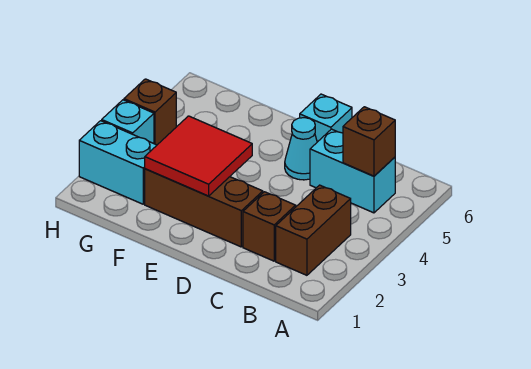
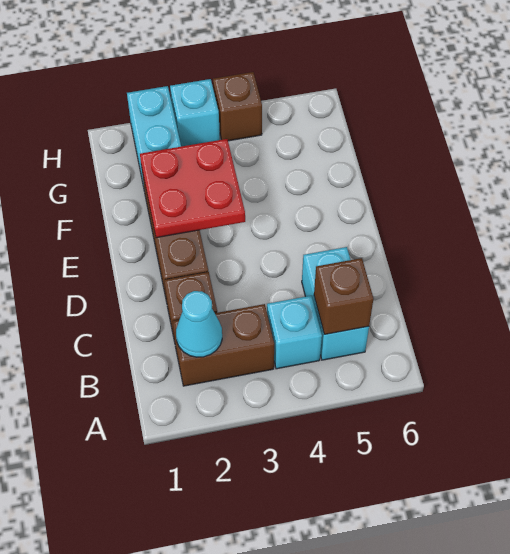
cyan 1x1 cone [285,118,317,180] -> cyan 1x1 cone moved to [176,291,222,357]
cyan 1x1 brick [300,94,352,142] -> cyan 1x1 brick moved to [267,296,322,369]
red 2x2 tile [145,116,252,196] -> red 2x2 plate [140,139,245,238]

